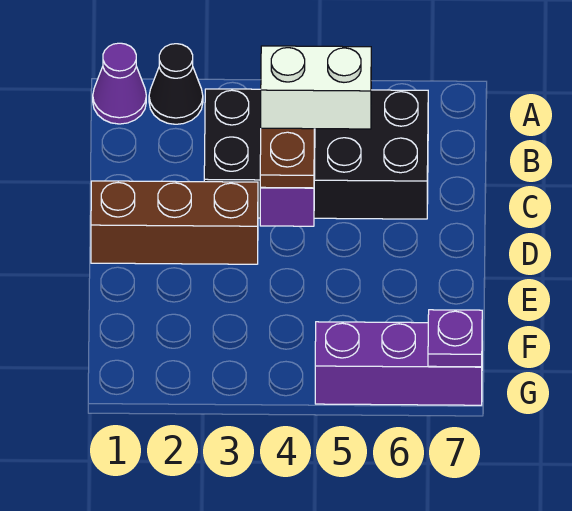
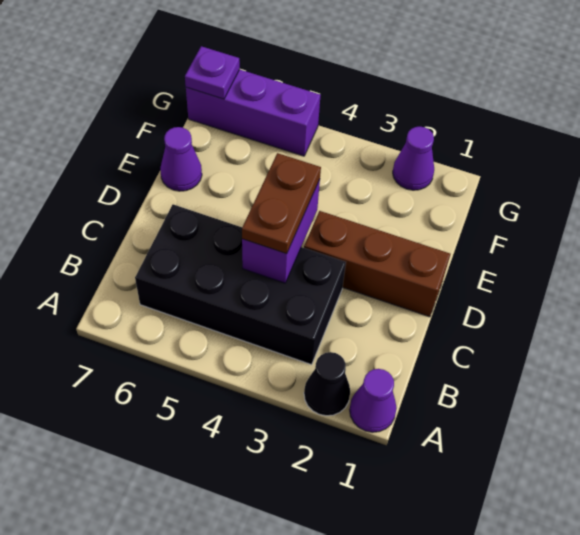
white 1x2 brick [261,46,371,129] -> none
none -> purple 1x1 cone [160,127,202,191]
none -> purple 1x1 cone [393,127,434,190]

